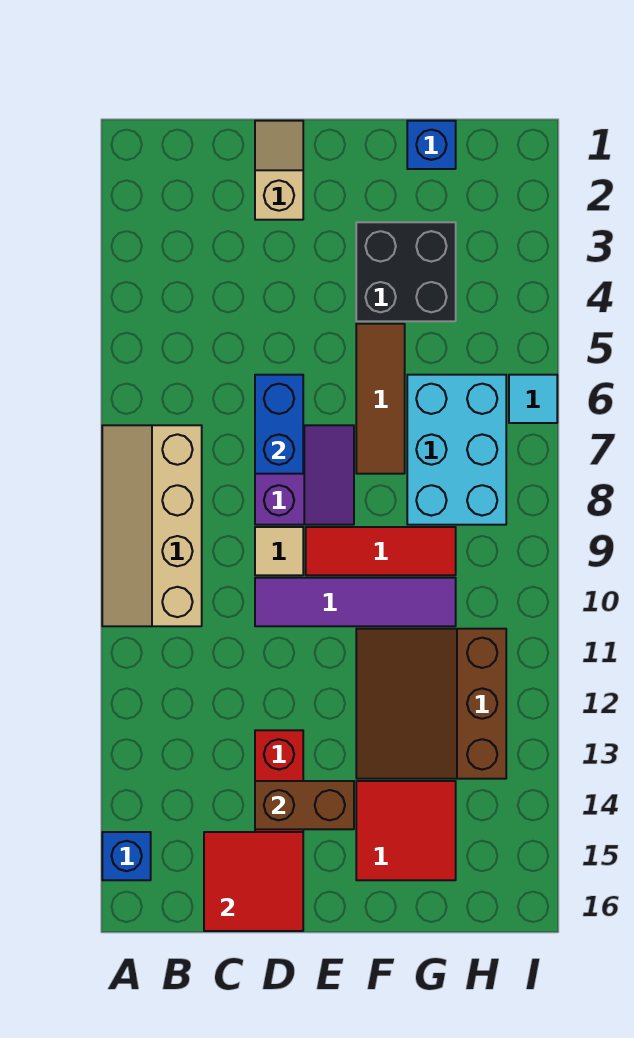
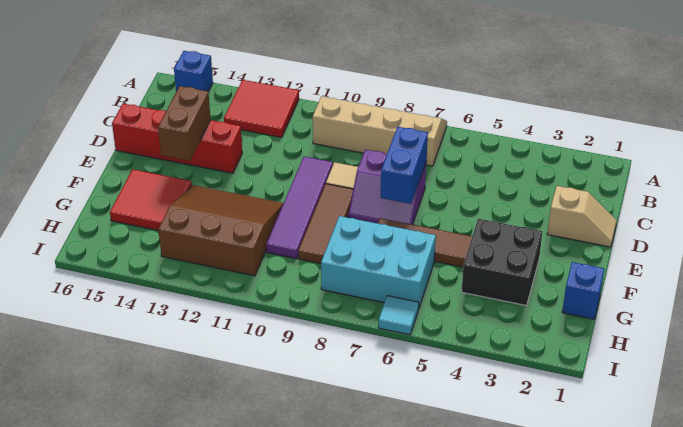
red 2x2 tile [204,832,303,931] -> red 2x2 tile moved to [224,80,299,138]
blue 1x2 brick [255,375,303,474] -> blue 1x2 brick turned to [381,127,428,204]
red 1x3 tile [306,527,456,575] -> brown 1x3 tile [298,184,353,264]

